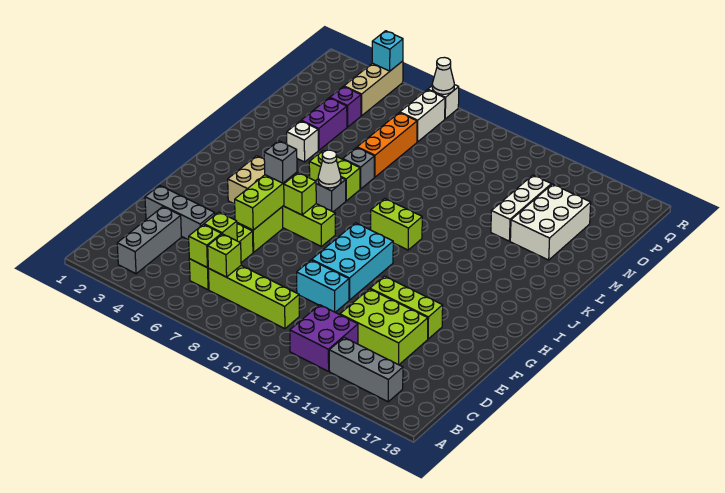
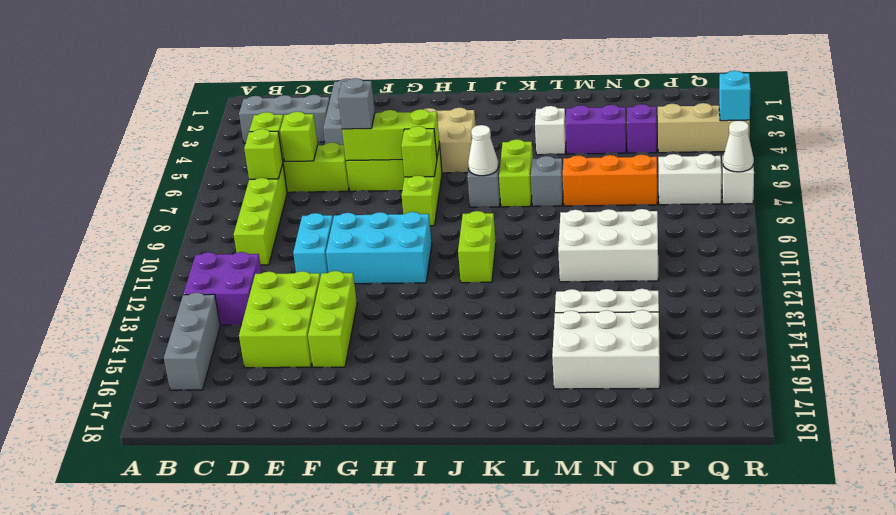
grey 1x1 brick [264,141,297,183] -> grey 1x1 brick moved to [338,78,375,129]
none -> white 2x3 brick [558,209,658,282]

